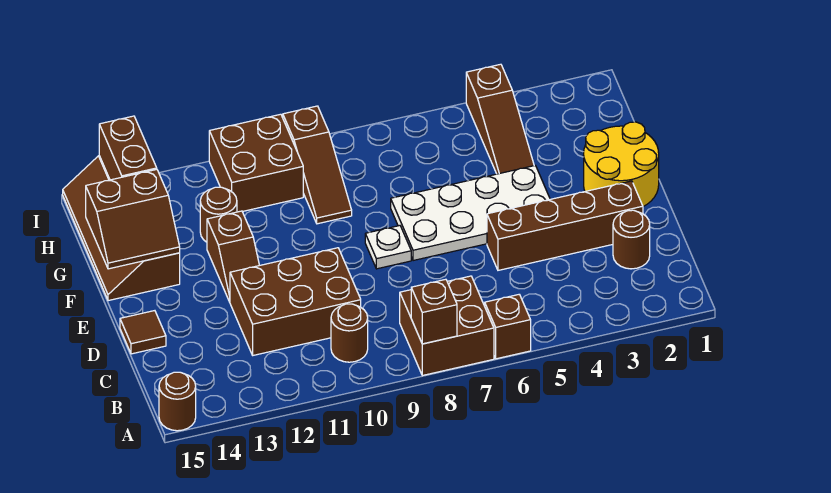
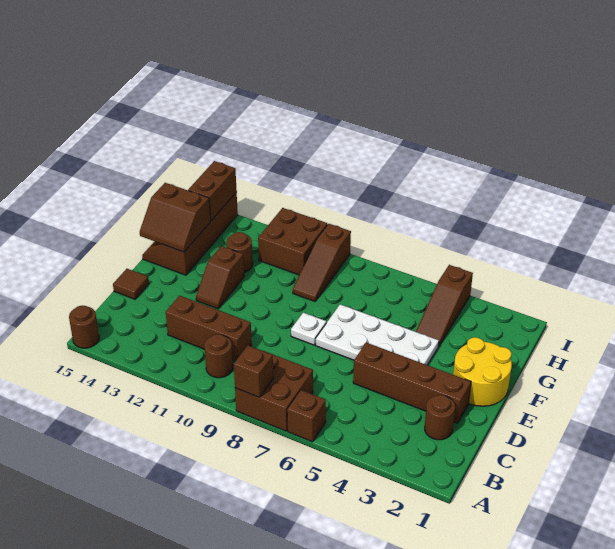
brown 2x3 brick [230,248,361,355] -> brown 1x3 brick [165,296,252,361]

